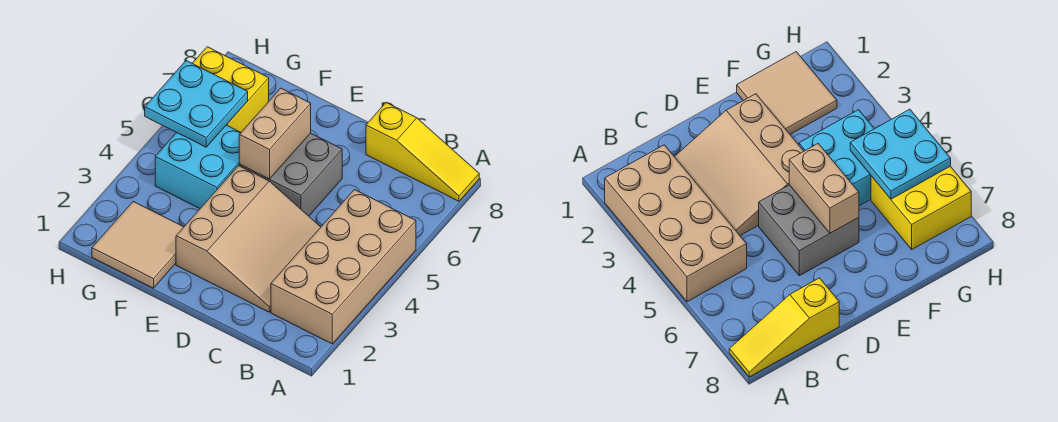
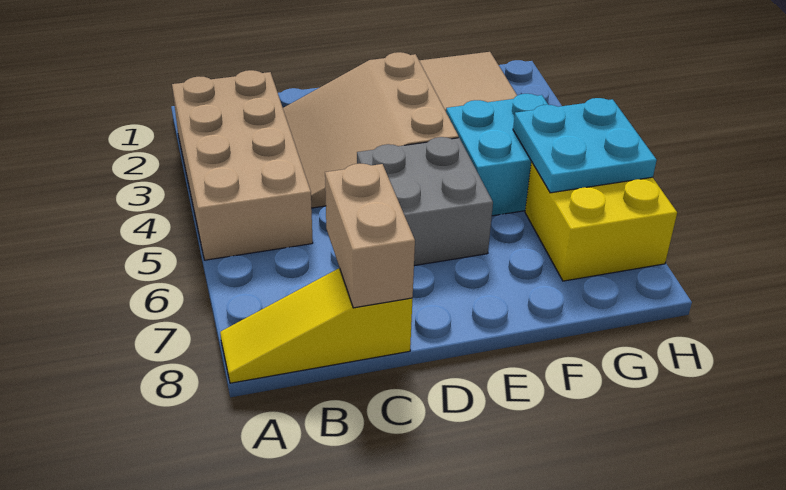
tan 1x2 brick [239,88,311,179] -> tan 1x2 brick moved to [325,164,415,308]

